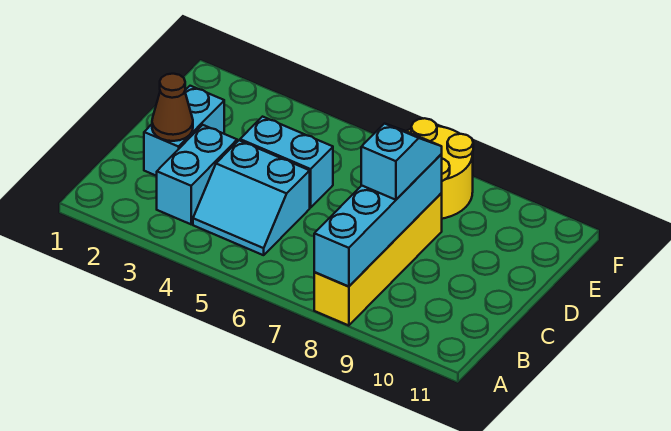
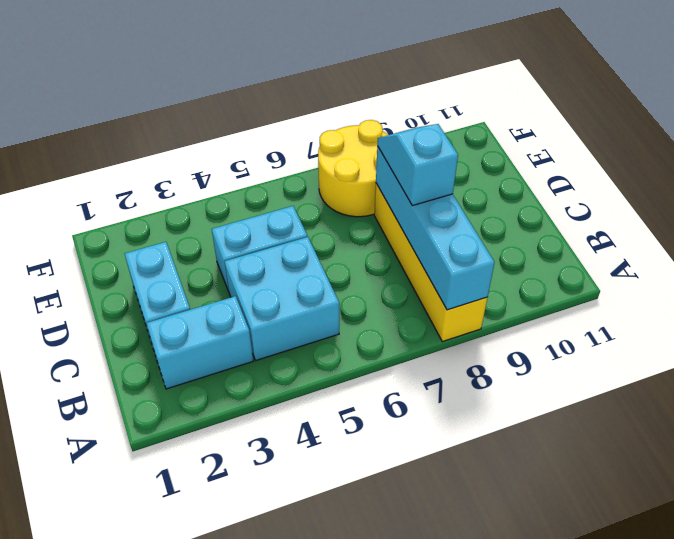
cyan 1x2 brick [157,125,237,224] -> cyan 1x2 brick turned to [146,296,253,389]
cyan 2x2 slope [193,140,310,255] -> cyan 2x2 brick [224,237,339,360]
brown 1x1 cone [152,74,193,141] -> none

